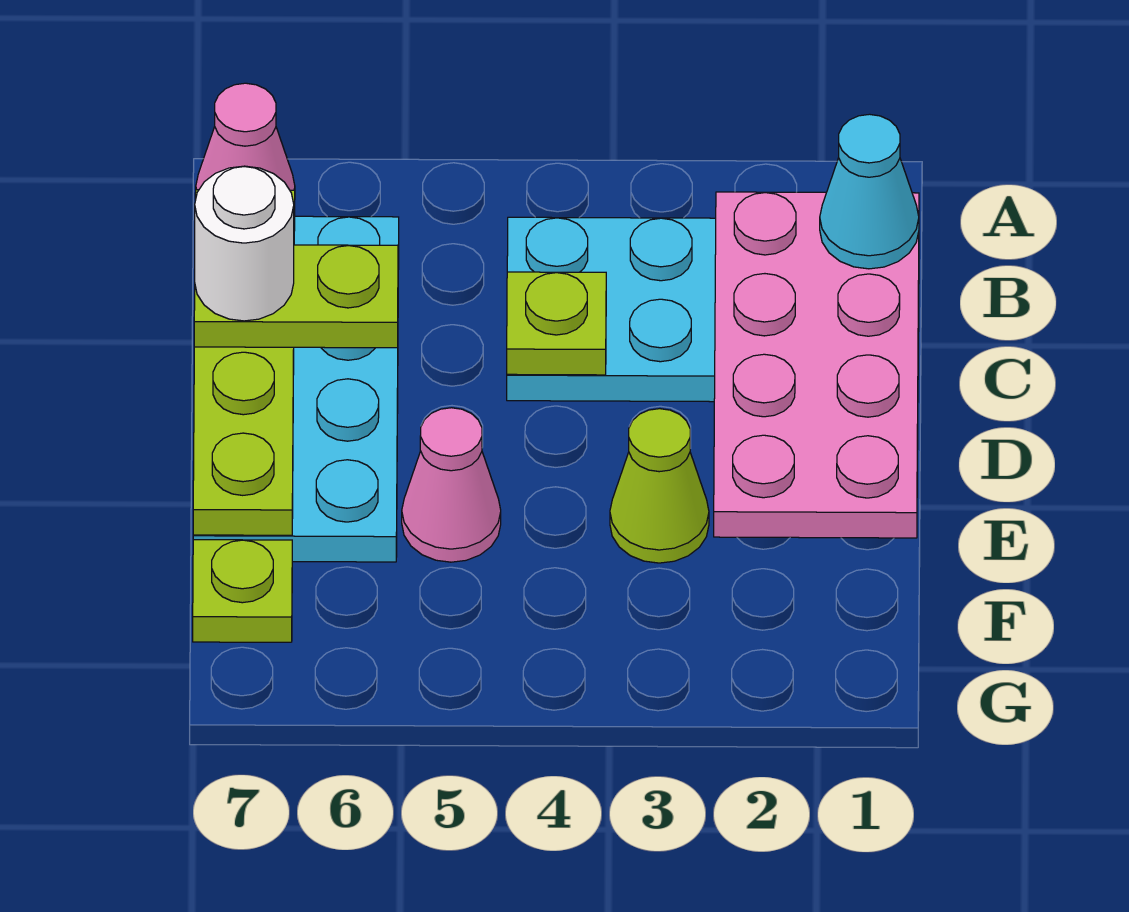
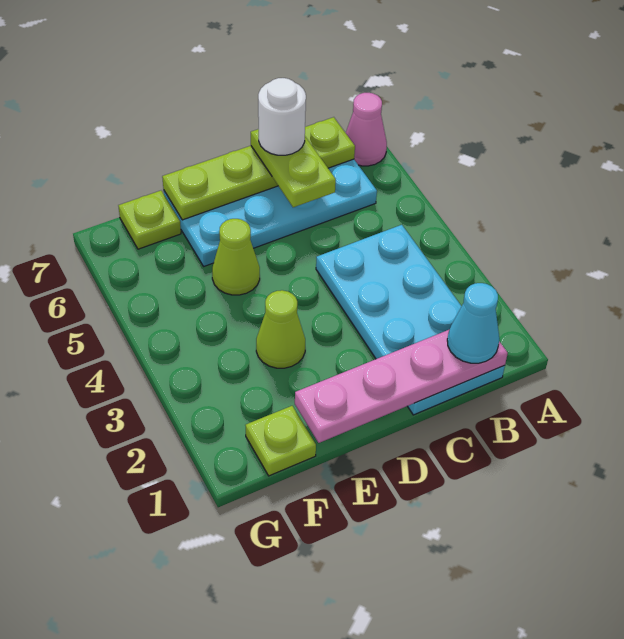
pink 2x4 plate [714,192,919,538] -> pink 1x4 plate [295,330,508,443]
lime 1x1 plate [507,272,606,375] -> lime 1x1 plate moved to [245,406,316,476]
pink 1x1 cone [402,408,501,562] -> lime 1x1 cone [212,219,260,295]

